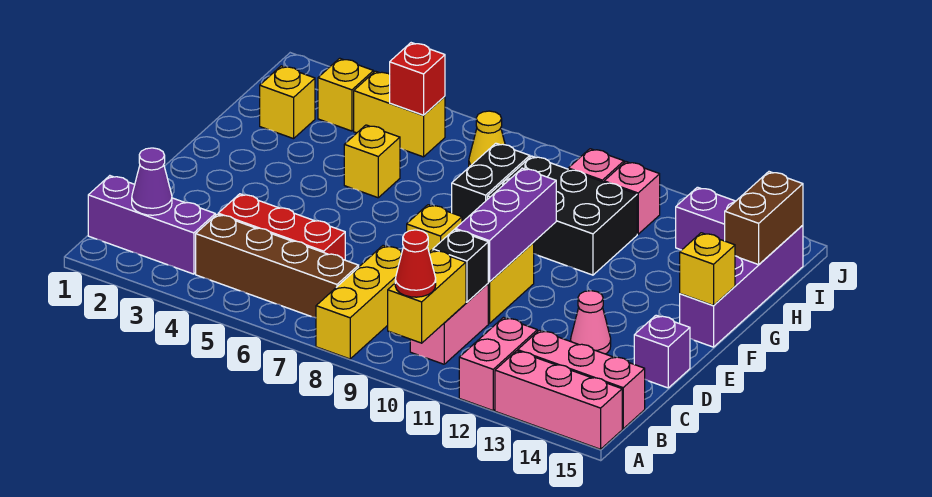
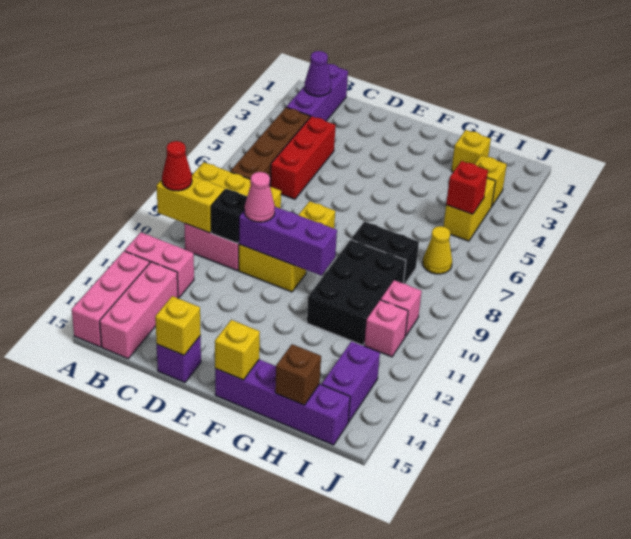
pink 1x1 cone [571,291,611,354] -> pink 1x1 cone moved to [245,172,275,222]
yellow 1x1 brick [344,125,400,198] -> yellow 1x1 brick moved to [155,296,201,355]
brown 1x2 brick [725,172,803,265] -> brown 1x1 brick [275,344,321,405]

